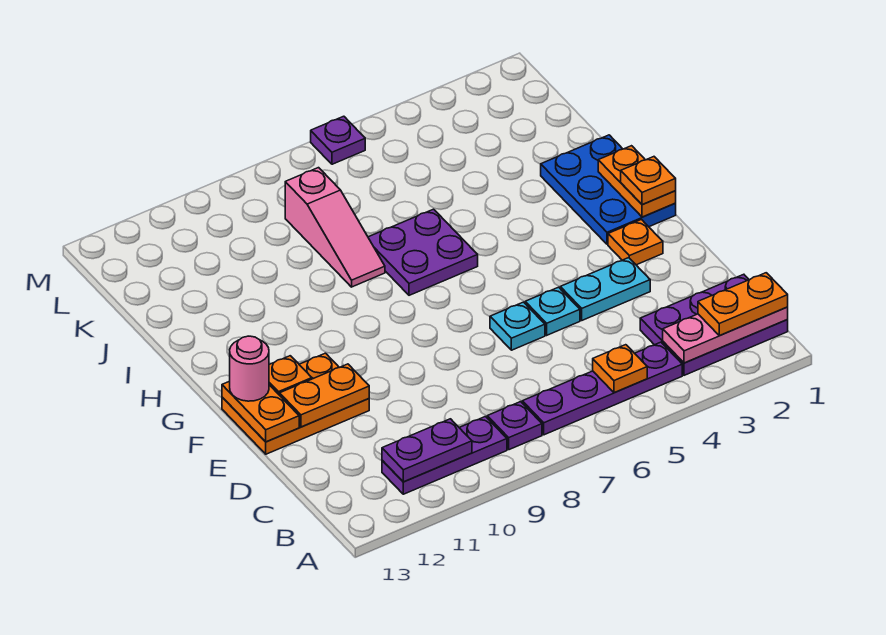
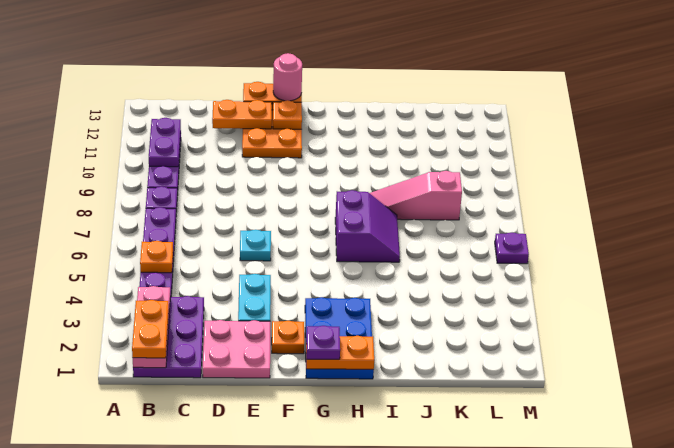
none -> pink 2x2 plate [203,320,270,378]
cyan 1x1 plate [525,287,580,335] -> none
orange 1x2 plate [280,364,369,427] -> orange 1x2 plate turned to [212,100,272,129]
blue 2x3 plate [541,135,676,244] -> blue 2x3 plate turned to [305,297,374,379]
orange 1x1 plate [621,157,676,205] -> purple 1x1 plate [306,326,340,359]
purple 2x2 plate [368,209,478,295] -> purple 2x2 slope [335,190,400,262]

